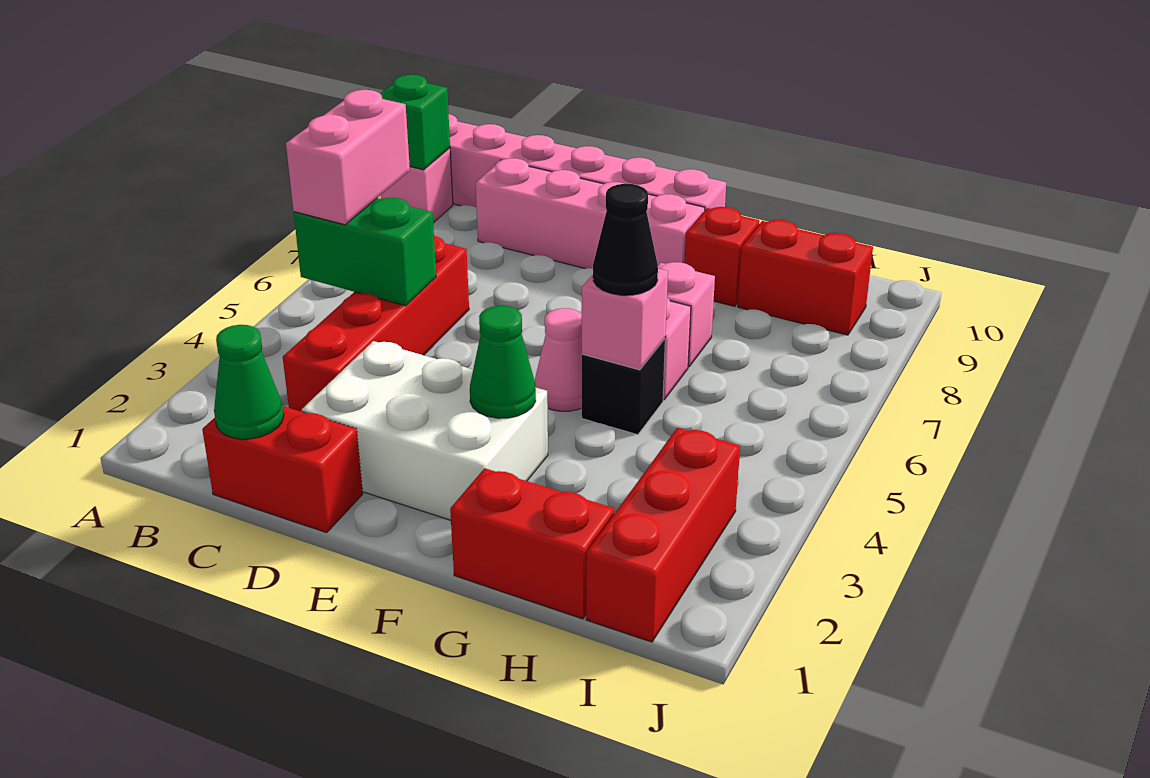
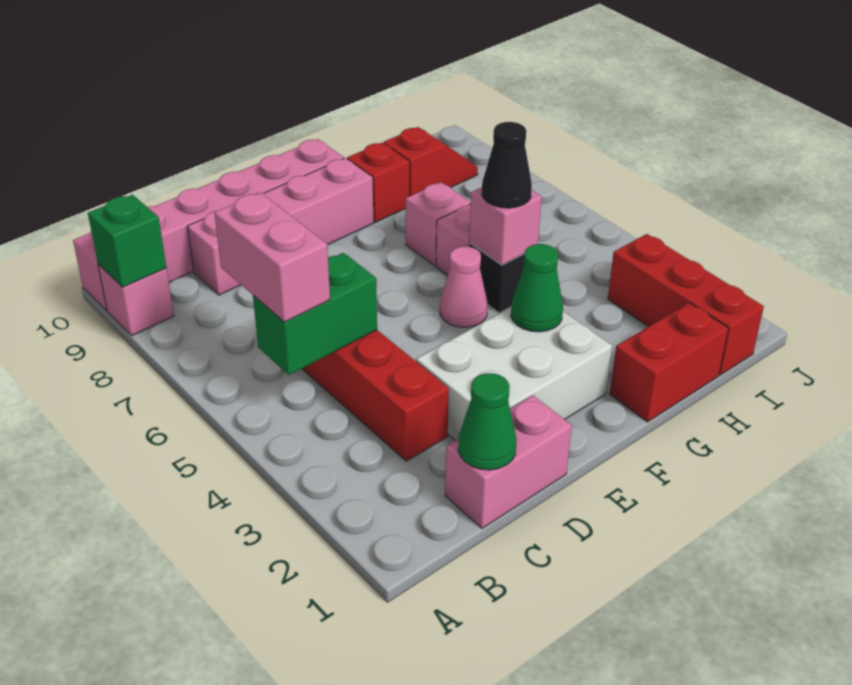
red 1x2 brick [202,406,363,533] -> pink 1x2 brick [445,395,572,528]
red 1x2 brick [738,220,873,335] -> red 1x2 slope [384,127,478,196]

